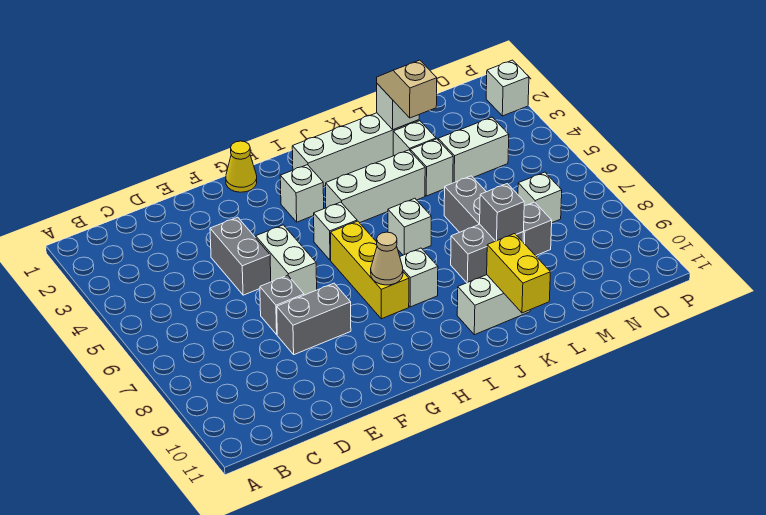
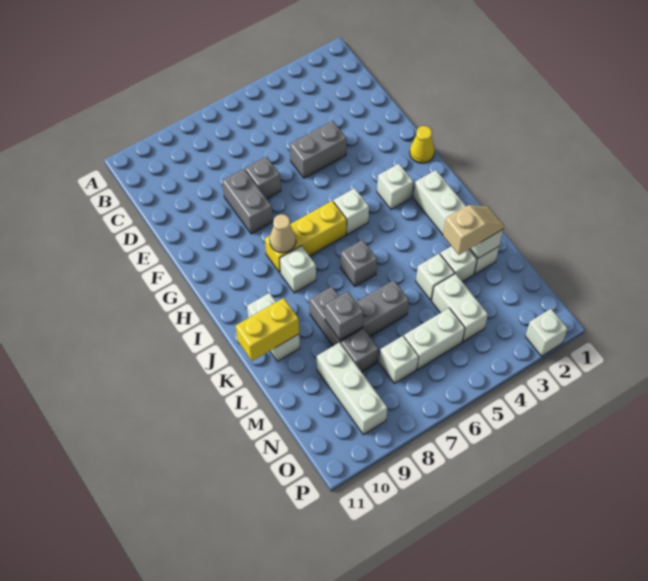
white 1x2 brick [256,225,317,295] -> white 1x2 brick moved to [404,308,465,369]
white 1x3 brick [326,150,425,223] -> white 1x3 brick moved to [317,342,387,435]
white 1x1 brick [388,198,431,255] -> grey 1x1 brick [341,240,377,286]

